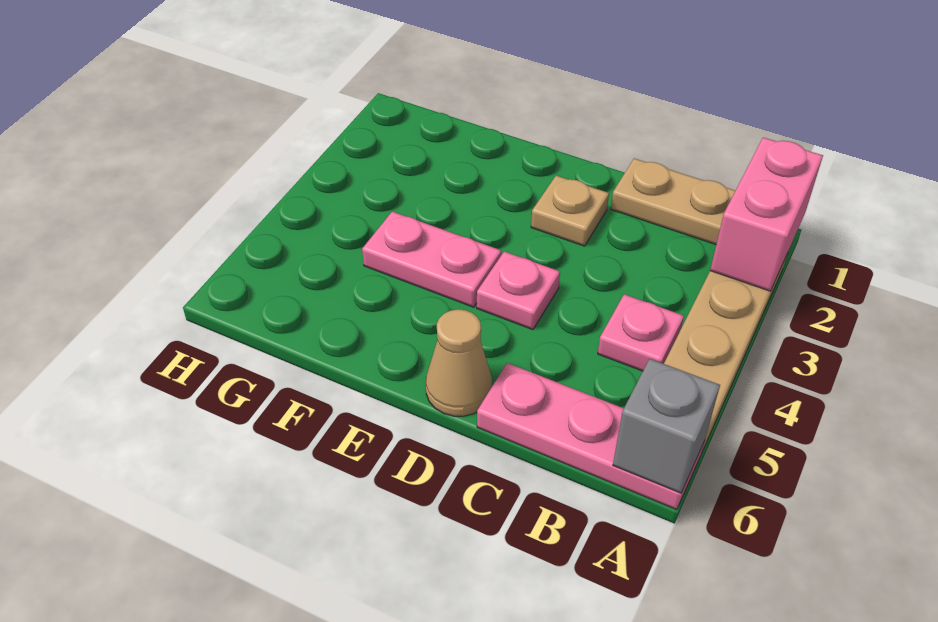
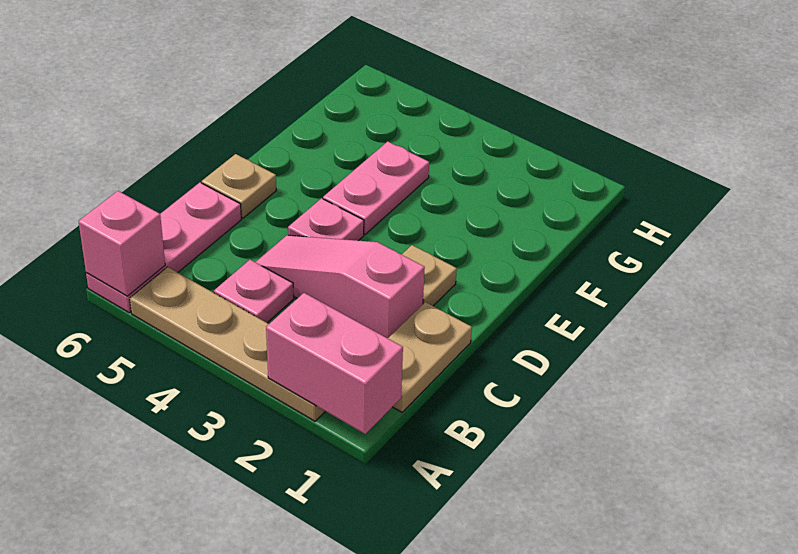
grey 1x1 brick [613,359,720,493] -> pink 1x1 brick [79,191,165,296]
none -> pink 1x3 slope [256,235,425,338]
tan 1x1 cone [426,309,492,416] -> tan 1x1 plate [202,154,276,218]

